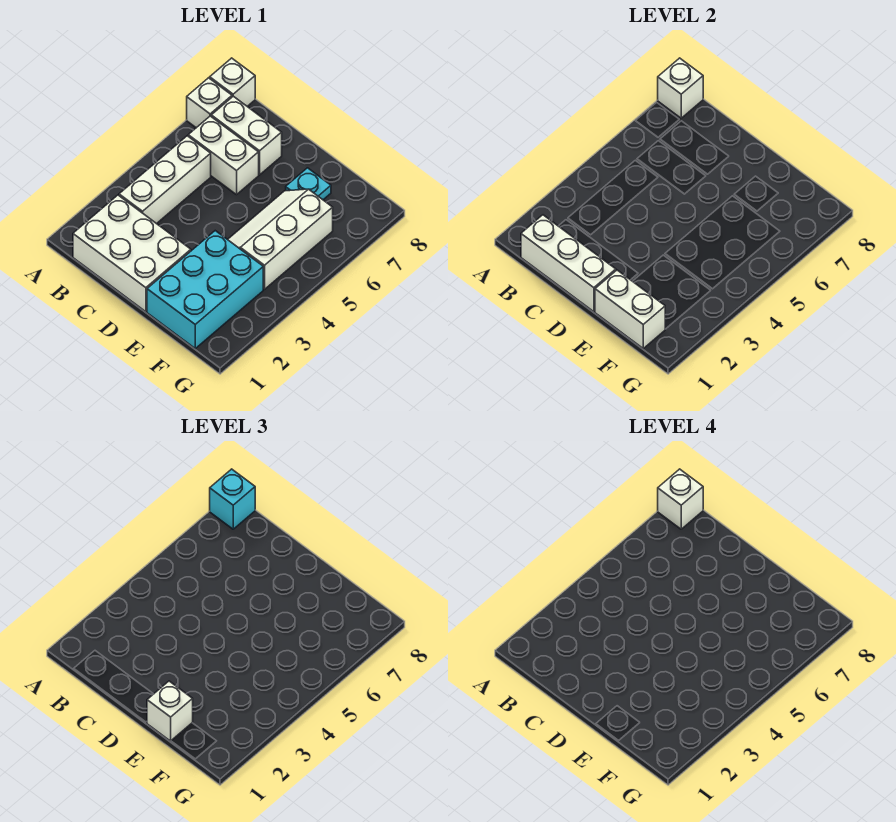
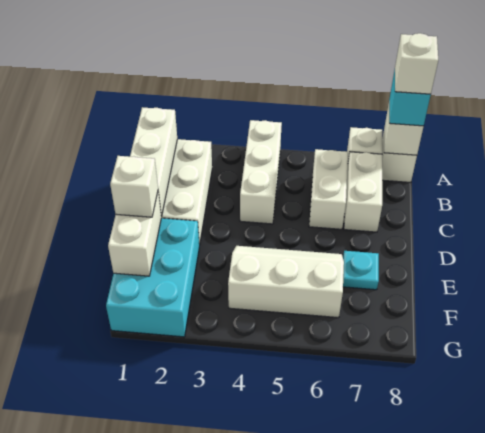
white 1x3 brick [119,136,211,224] -> white 1x3 brick turned to [240,120,282,224]
cyan 2x3 brick [147,231,263,348] -> cyan 2x3 brick turned to [106,218,199,337]

